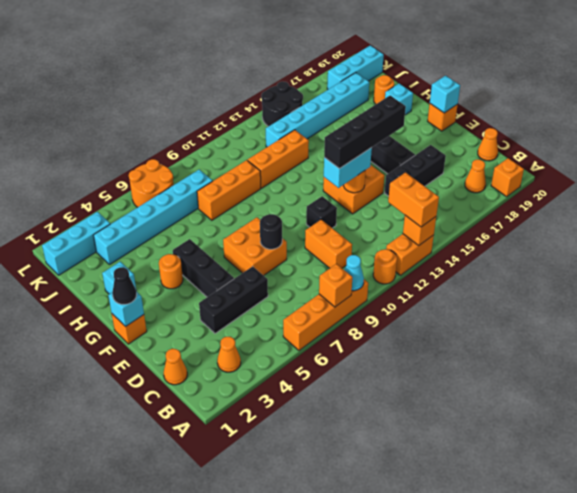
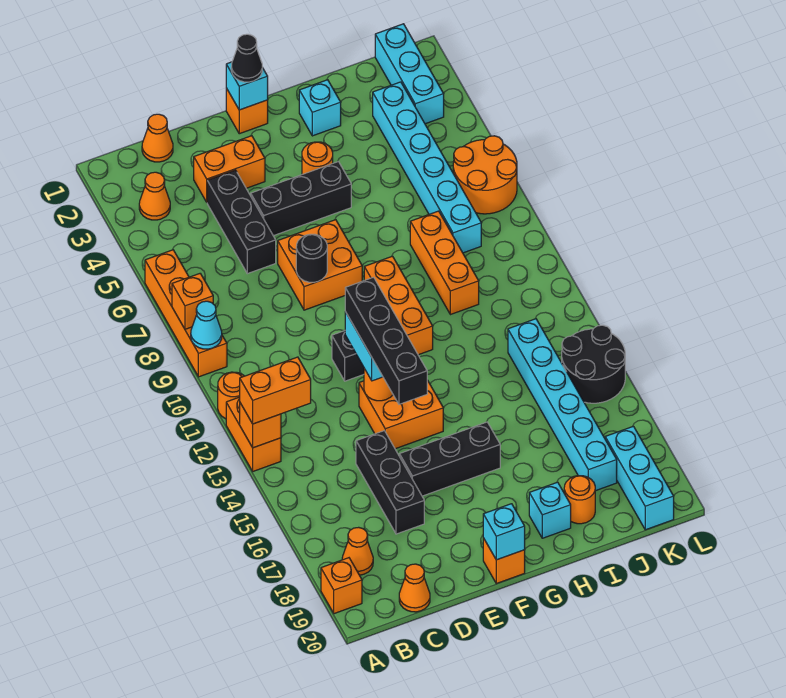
orange 1x2 brick [305,220,352,268] -> orange 1x2 brick moved to [194,136,265,202]
orange 1x3 brick [247,130,309,188] -> orange 1x3 brick moved to [364,256,433,355]

